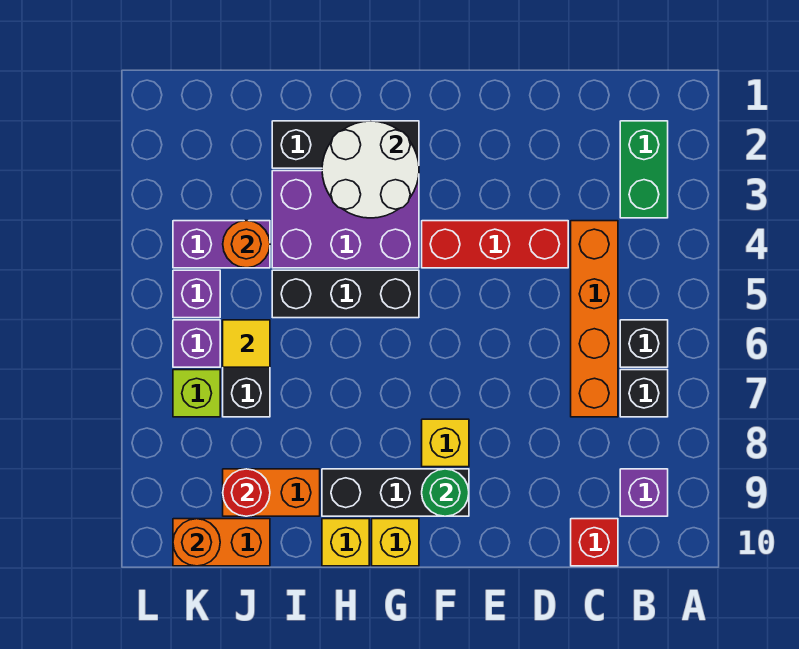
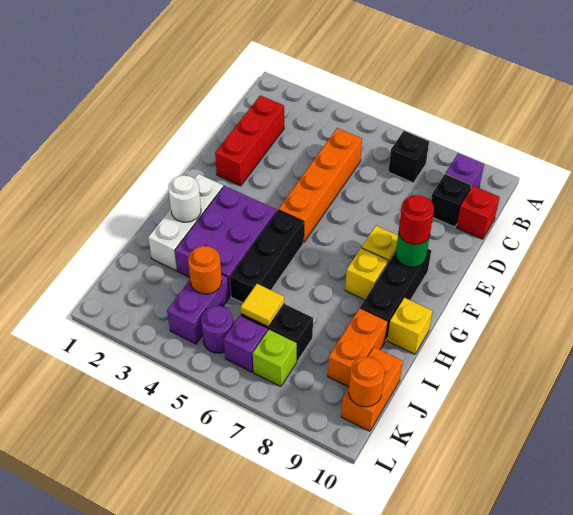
green 1x2 brick [620,121,668,218] -> none
black 1x1 brick [620,320,668,367] -> black 1x1 brick moved to [431,174,471,227]
orange 1x4 brick [571,221,618,417] -> orange 1x4 brick turned to [279,128,362,242]
red 1x3 brick [422,221,568,268] -> red 1x3 brick moved to [215,95,284,186]
black 1x3 brick [272,121,419,168] -> white 1x3 brick [148,174,223,271]
white 2x2 round brick [322,121,419,218] -> white 1x1 round brick [168,175,201,222]
yellow 1x1 brick [372,519,419,566] -> yellow 1x1 brick moved to [345,248,388,300]
red 1x1 round brick [223,469,270,516] -> red 1x1 round brick moved to [399,195,434,244]
purple 1x1 brick [173,270,220,318] -> purple 1x1 round brick [201,306,233,353]

